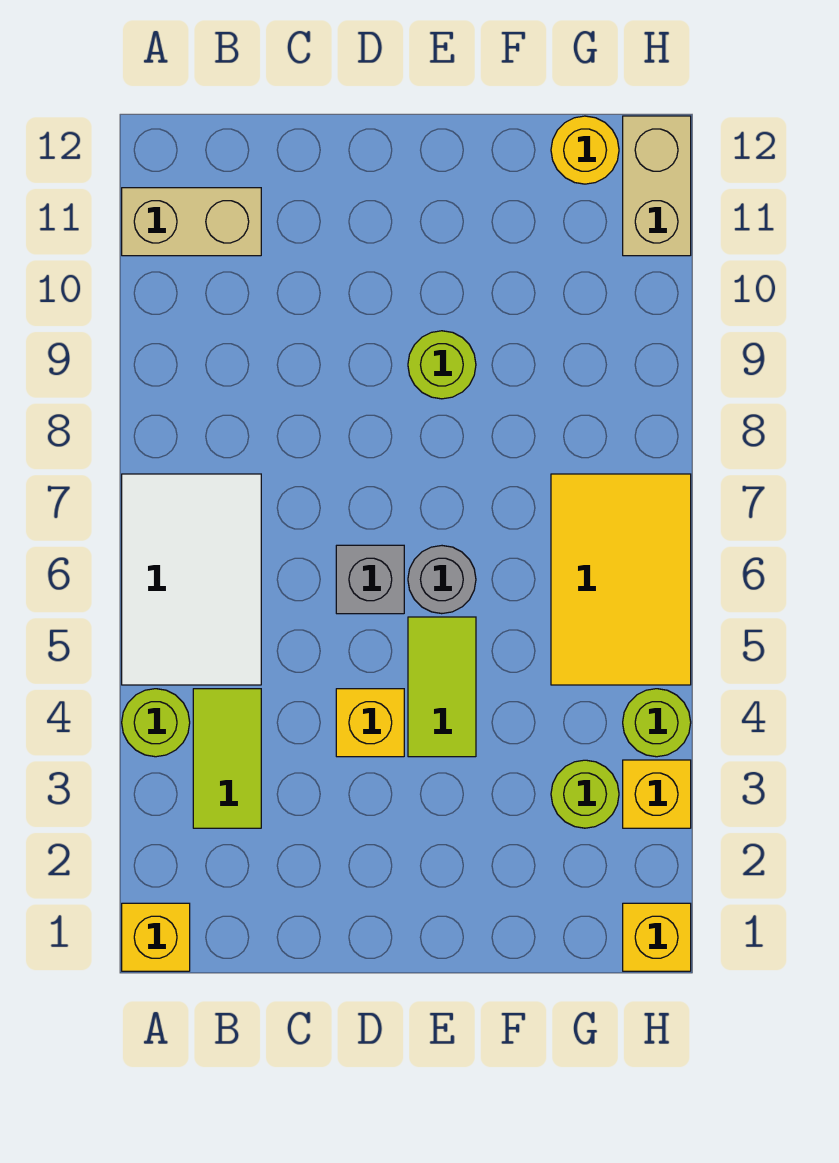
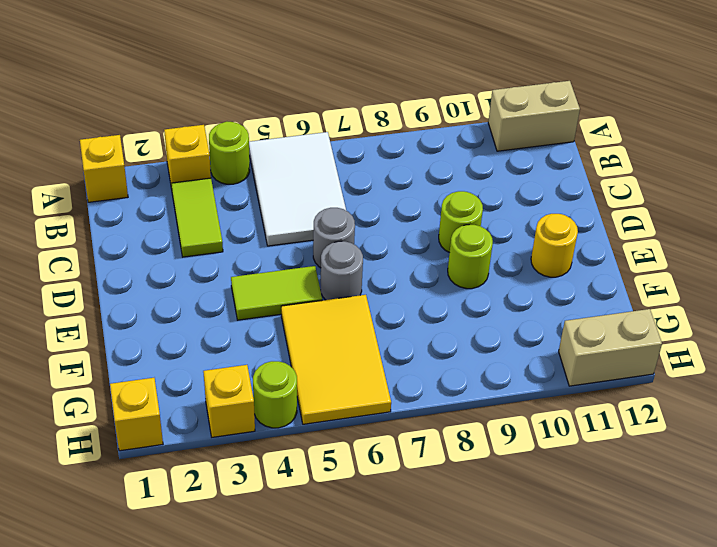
white 2x3 tile [122,474,261,685] -> white 2x3 tile turned to [249,132,346,246]
tan 1x2 brick [122,188,261,256] -> tan 1x2 brick turned to [488,81,580,151]
lime 1x2 tile [193,689,261,828] -> lime 1x2 tile turned to [171,178,223,257]
yellow 1x1 brick [336,689,404,757] -> yellow 1x1 brick moved to [164,125,211,189]
grey 1x1 brick [336,545,404,614] -> grey 1x1 round brick [313,208,355,268]
lime 1x1 round brick [551,760,619,828] -> lime 1x1 round brick moved to [439,191,483,253]
yellow 2x3 tile [551,474,691,685] -> yellow 2x3 tile turned to [281,295,391,424]
yellow 1x1 round brick [551,116,619,184] -> yellow 1x1 round brick moved to [531,214,578,277]

